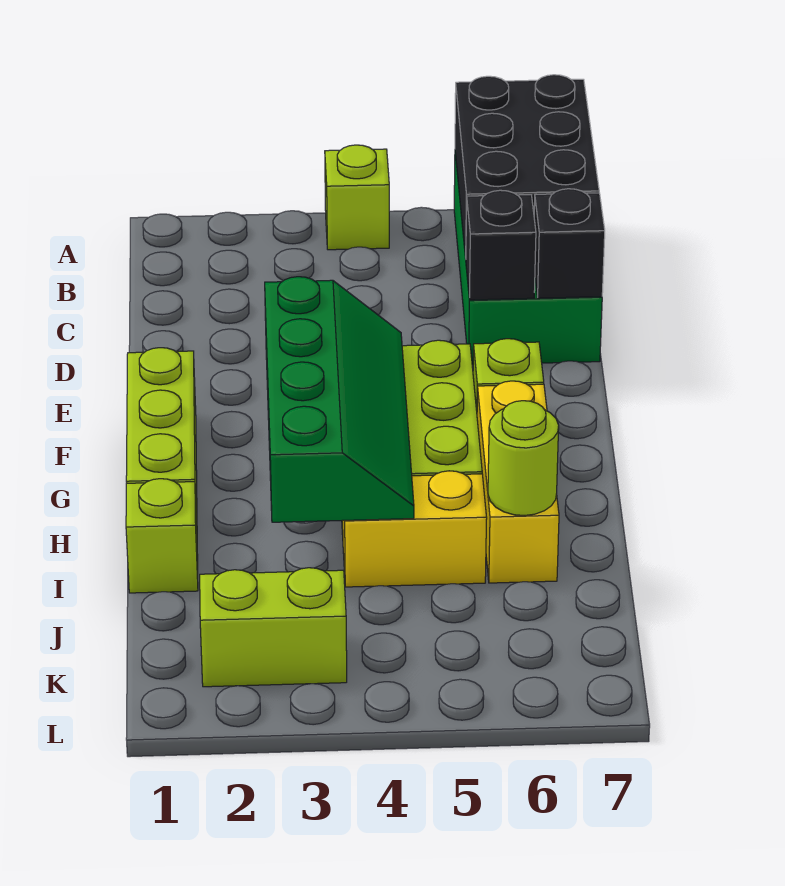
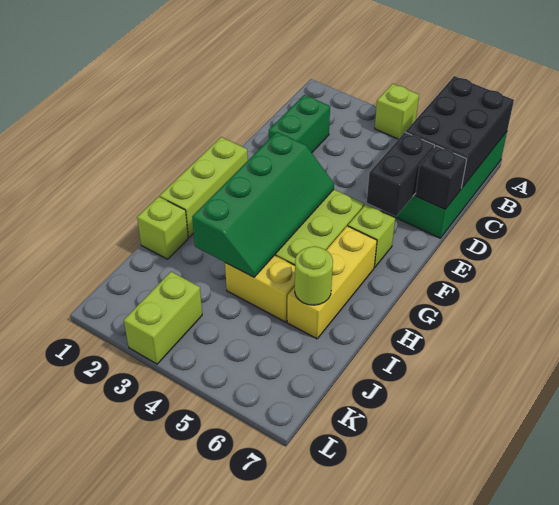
none -> green 1x2 brick [269,95,330,153]
black 1x1 brick [466,190,536,300] -> black 1x2 brick [367,132,435,216]
lime 1x2 brick [200,568,347,687] -> lime 1x2 brick turned to [124,272,202,364]

